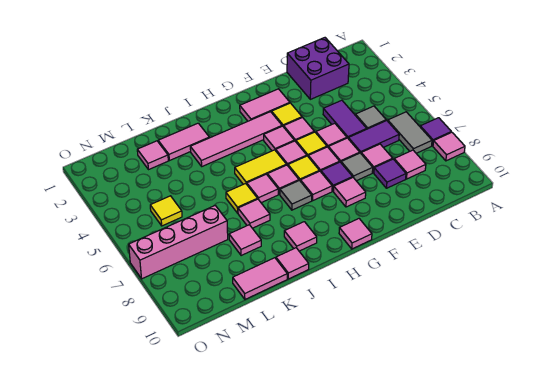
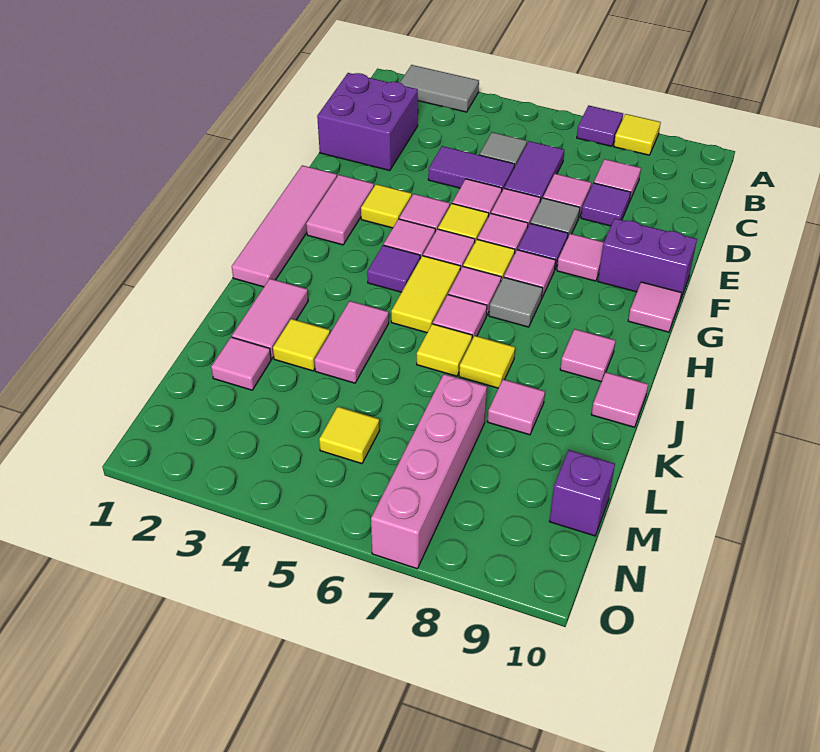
pink 1x1 tile [433,132,465,161] -> yellow 1x1 tile [614,114,661,155]
grey 1x2 tile [388,112,432,153] -> grey 1x2 tile moved to [400,65,479,112]
none -> purple 1x2 brick [598,218,697,301]
pink 1x4 tile [190,112,282,166] -> pink 1x4 tile moved to [232,165,337,287]
none -> purple 1x1 tile [367,245,420,292]
pink 1x1 tile [238,199,270,228] -> yellow 1x1 tile [459,336,515,388]
none -> yellow 1x1 tile [273,319,330,371]
pink 1x2 tile [233,258,287,299] -> pink 1x2 tile moved to [314,301,389,383]
none -> purple 1x1 brick [549,450,615,536]

